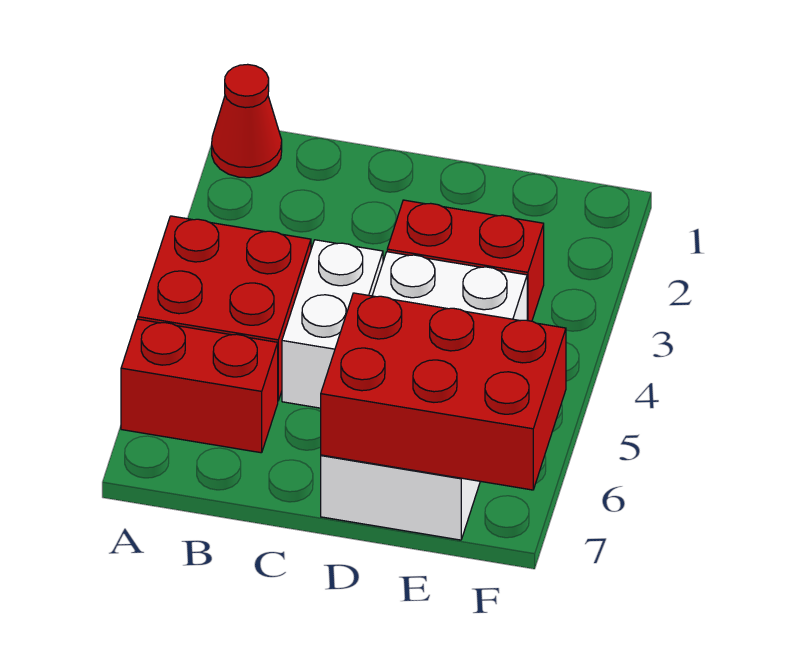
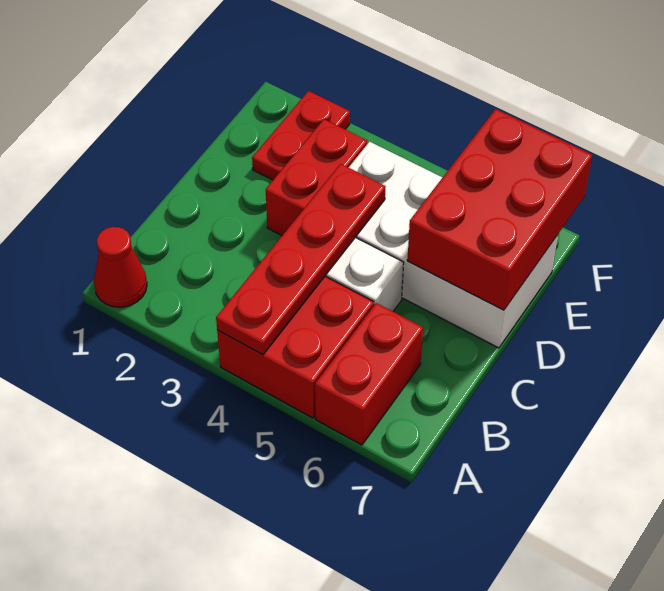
none -> red 1x4 plate [216,164,386,355]
none -> red 1x2 plate [252,91,350,180]

